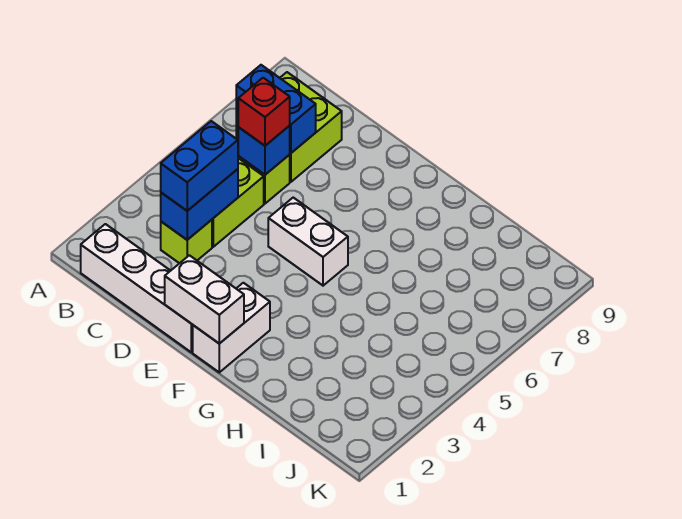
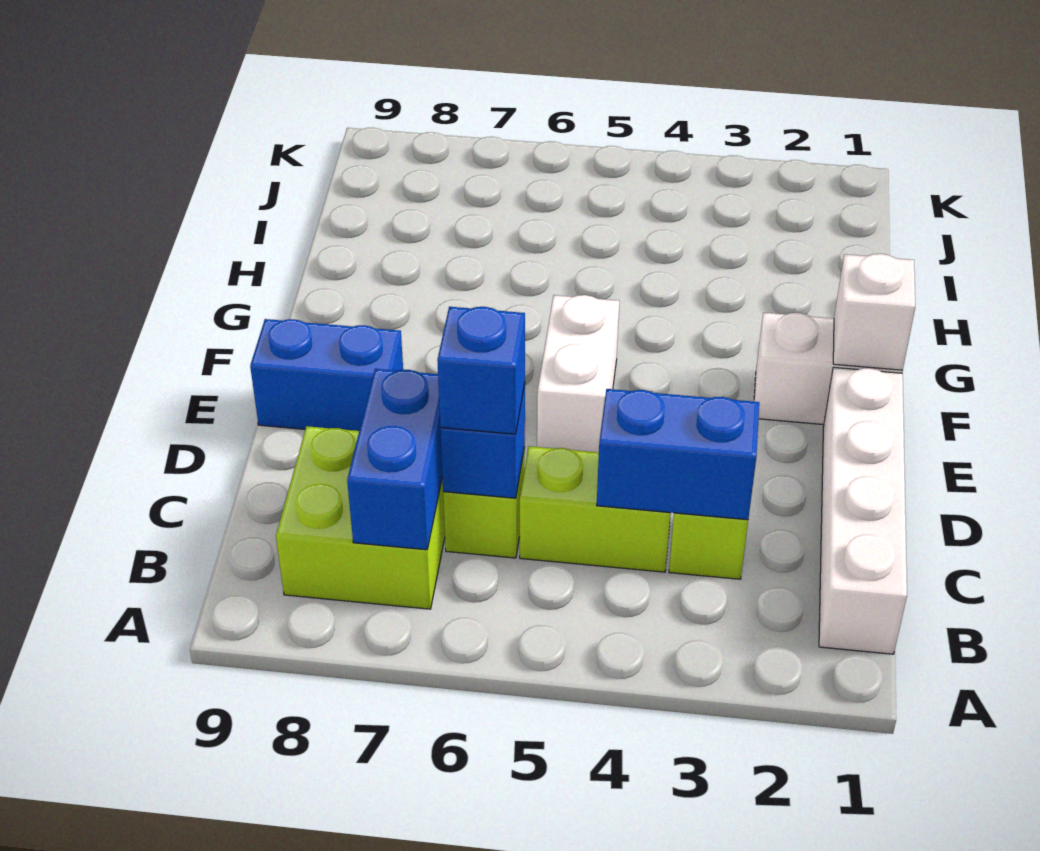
blue 1x2 brick [161,121,238,211] -> blue 1x2 brick moved to [250,319,403,431]
red 1x1 brick [238,78,290,146] -> blue 1x1 brick [437,307,525,434]
white 1x2 brick [165,255,244,344] -> white 1x1 brick [833,254,915,370]

